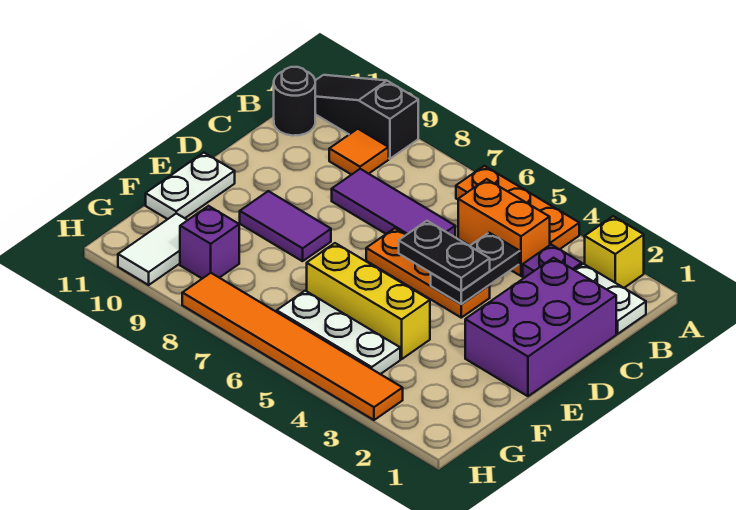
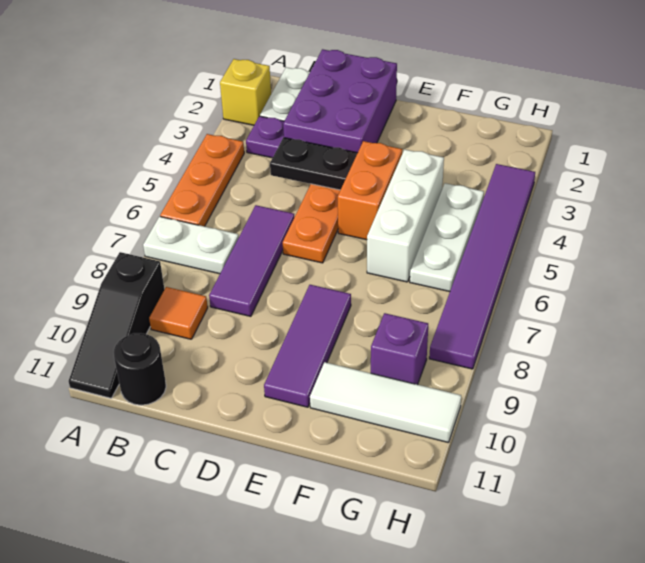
orange 1x2 brick [458,179,550,276] -> orange 1x2 brick moved to [338,141,402,240]
purple 2x3 brick [465,258,616,396] -> purple 2x3 brick turned to [283,49,397,153]
black 1x2 plate [399,221,490,291] -> none
purple 1x2 tile [240,191,331,261] -> purple 1x3 tile [264,285,351,407]
white 1x2 plate [146,153,235,219] -> white 1x2 plate moved to [143,217,239,274]
yellow 1x3 brick [307,243,430,359] -> white 1x3 brick [367,149,444,282]
white 1x2 tile [118,213,187,285] -> white 1x3 tile [310,362,461,443]
orange 1x6 tile [182,273,403,420] -> purple 1x6 tile [429,164,535,369]

